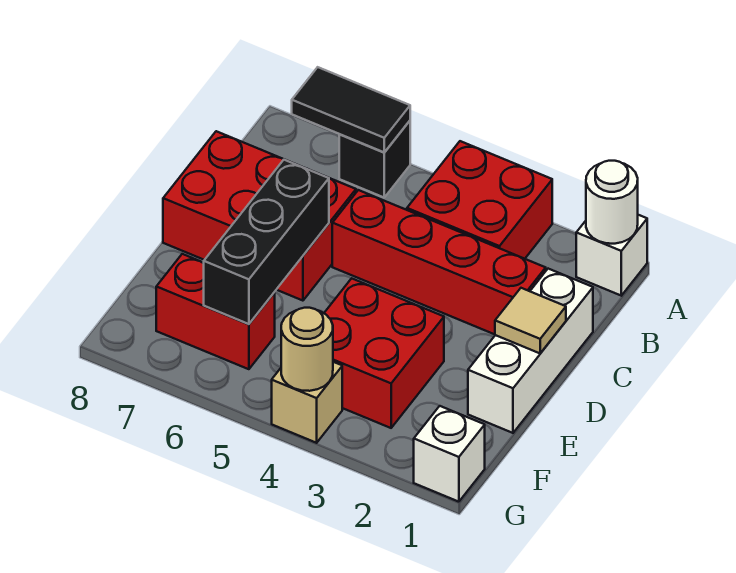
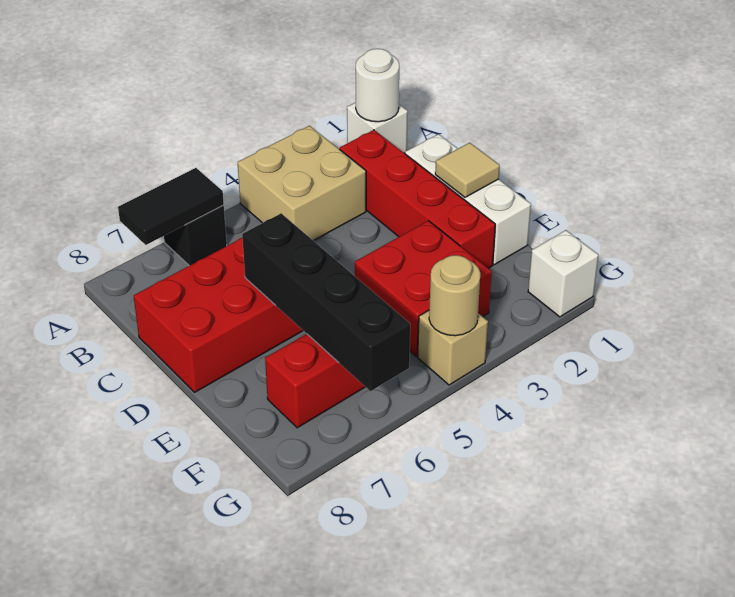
red 2x2 brick [407,141,552,259] -> tan 2x2 brick [238,126,366,241]
red 1x4 brick [332,190,546,334] -> red 1x4 brick turned to [340,130,495,268]
black 1x3 brick [204,160,329,324] -> black 1x4 brick [242,213,410,391]

